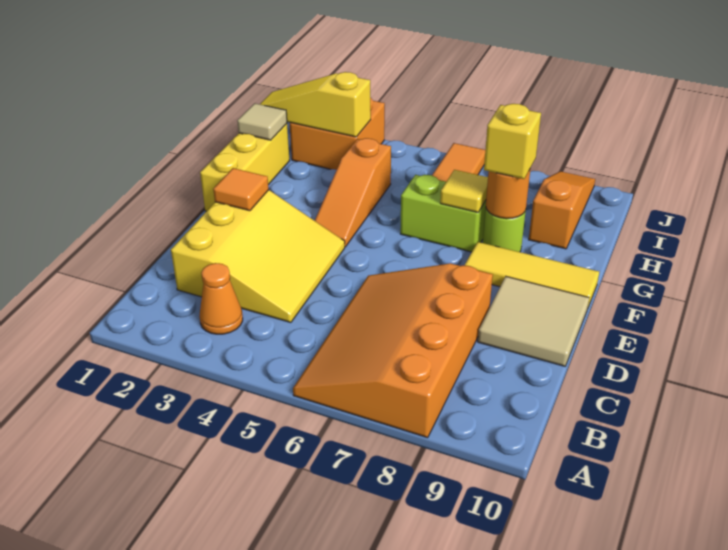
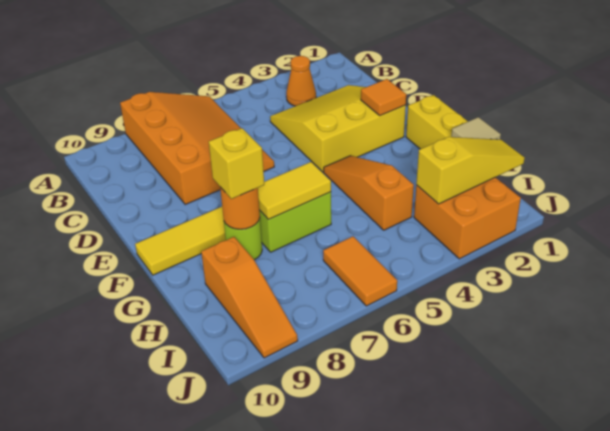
yellow 3x3 slope [171,190,345,323] -> yellow 3x3 slope turned to [270,85,406,172]
tan 2x2 tile [478,276,589,366] -> none
yellow 1x1 tile [440,170,488,212] -> yellow 1x2 tile [258,162,331,219]

